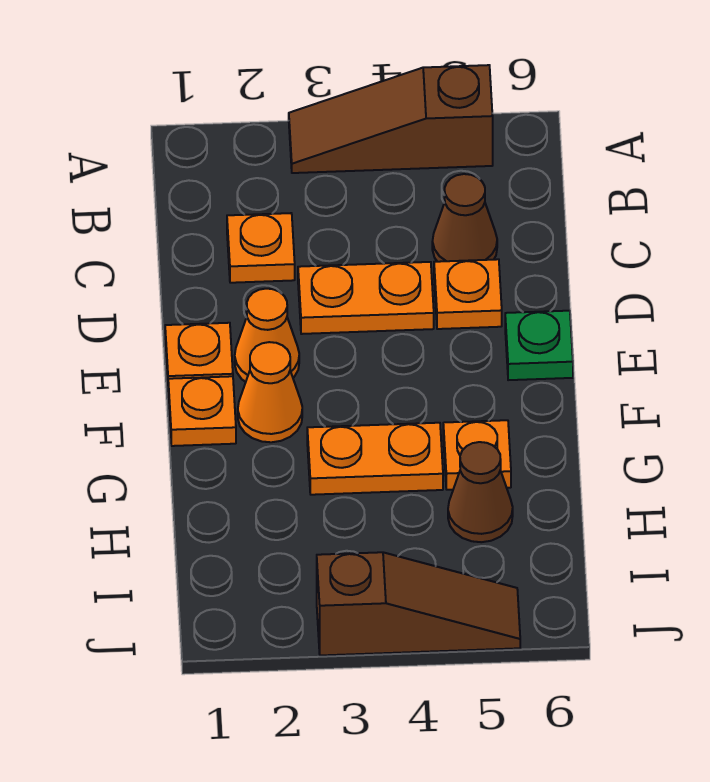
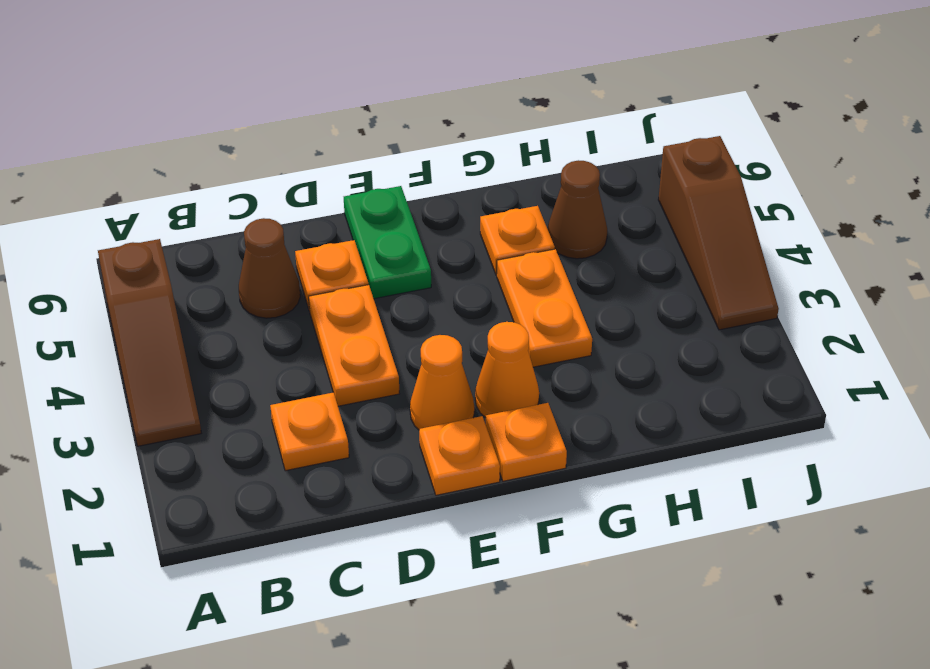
green 1x1 plate [505,311,573,380] -> green 1x2 plate [344,186,431,299]
brown 1x3 slope [317,552,520,655] -> brown 1x3 slope turned to [658,136,779,330]

